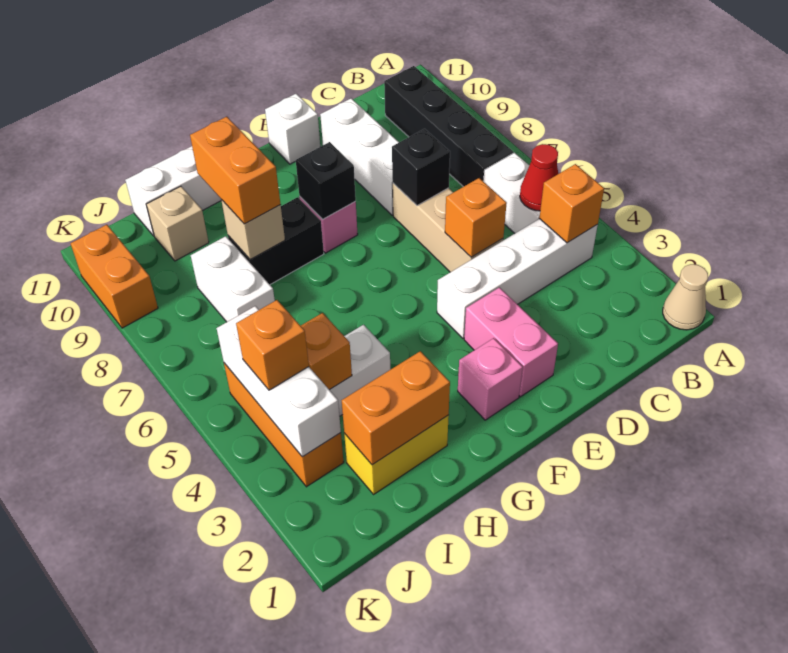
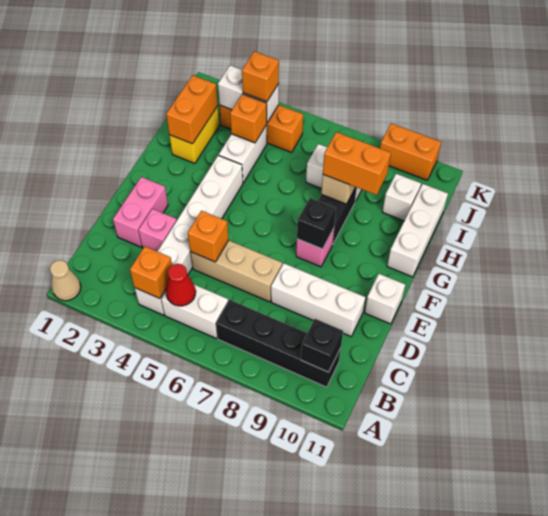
white 1x4 brick [437,219,598,338] -> white 1x6 brick [135,155,243,315]
black 1x1 brick [392,129,450,206] -> black 1x1 brick moved to [301,319,343,372]
pink 1x2 brick [464,287,558,397] -> pink 1x2 brick turned to [113,177,168,247]
pink 1x1 brick [458,338,523,420] -> pink 1x1 brick moved to [138,209,177,251]
tan 1x1 brick [146,186,209,261] -> white 1x1 brick [383,174,421,221]
white 1x3 brick [217,306,341,457] -> white 1x2 brick [218,65,279,123]

